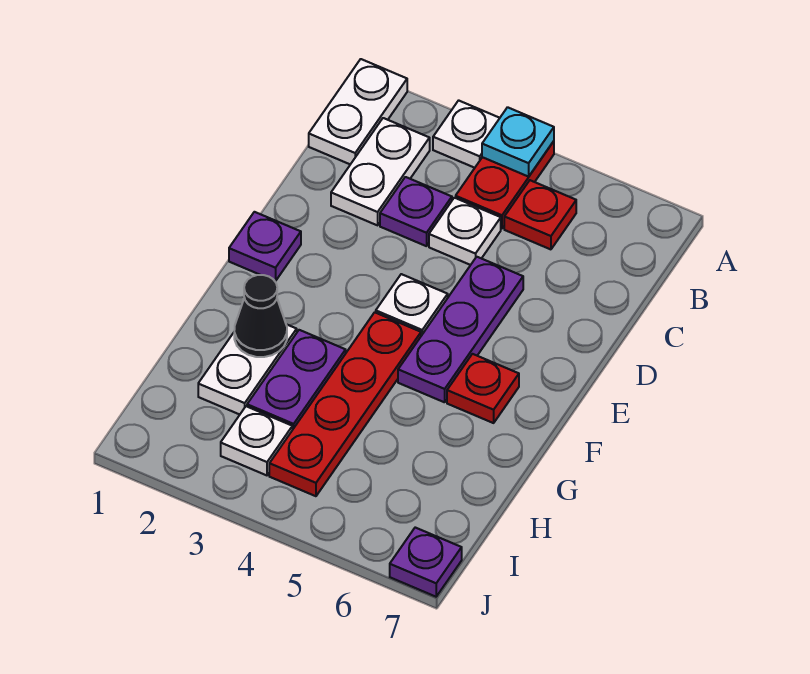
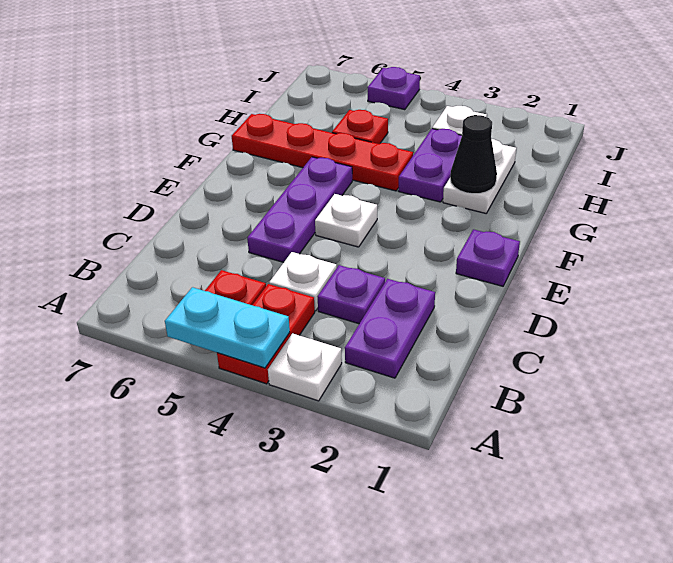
white 1x2 plate [309,59,407,164] -> none
cyan 1x1 plate [482,107,554,177] -> cyan 1x2 plate [165,287,290,368]
white 1x2 plate [331,118,430,225] -> purple 1x2 plate [345,279,435,378]
red 1x4 plate [269,312,421,496] -> red 1x4 plate turned to [232,114,413,191]
red 1x1 plate [447,354,519,423] -> red 1x1 plate moved to [332,110,388,144]
purple 1x1 plate [390,528,462,597] -> purple 1x1 plate moved to [367,67,420,110]

